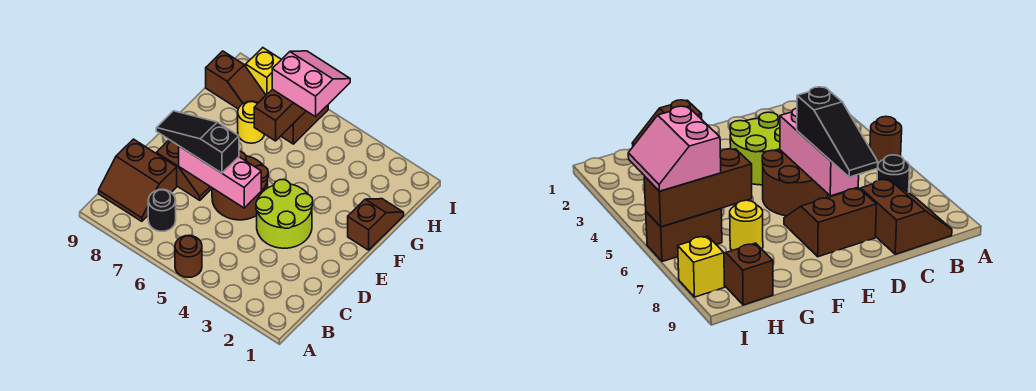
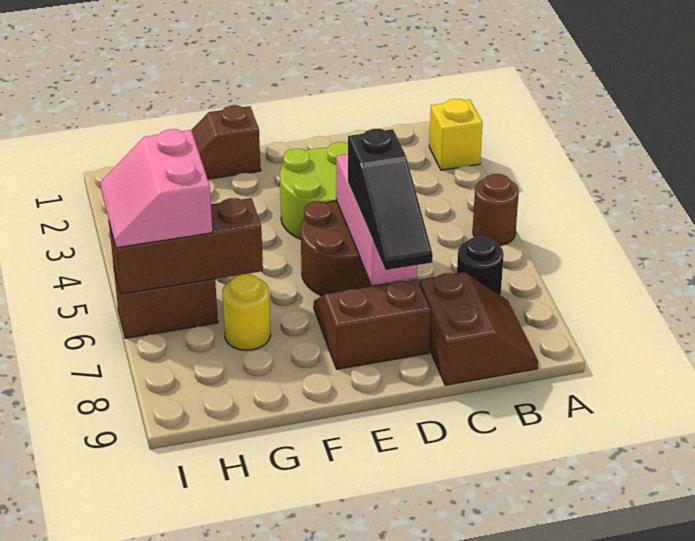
brown 1x2 slope [206,51,266,109] -> none
yellow 1x1 brick [246,48,282,95] -> yellow 1x1 brick moved to [429,99,482,170]

